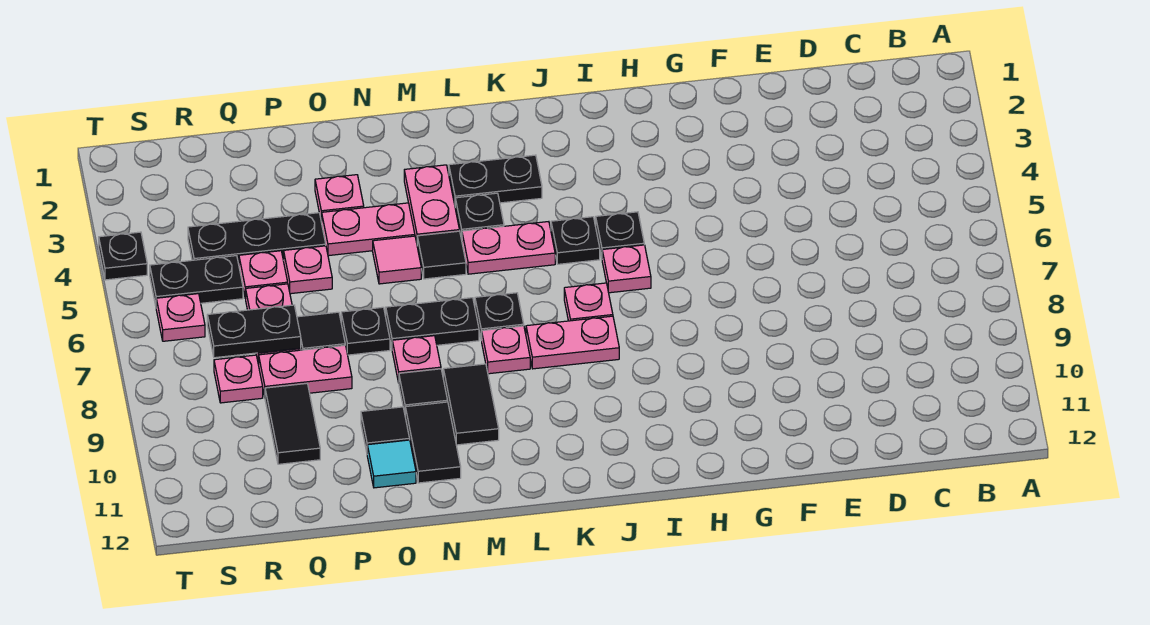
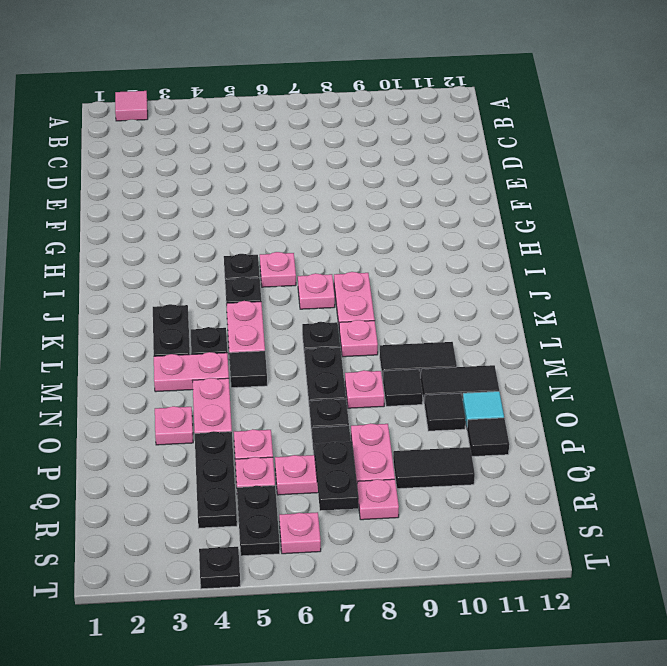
pink 1x1 tile [373,236,421,284] -> pink 1x1 tile moved to [115,91,148,121]
none -> black 1x1 tile [467,418,509,456]

